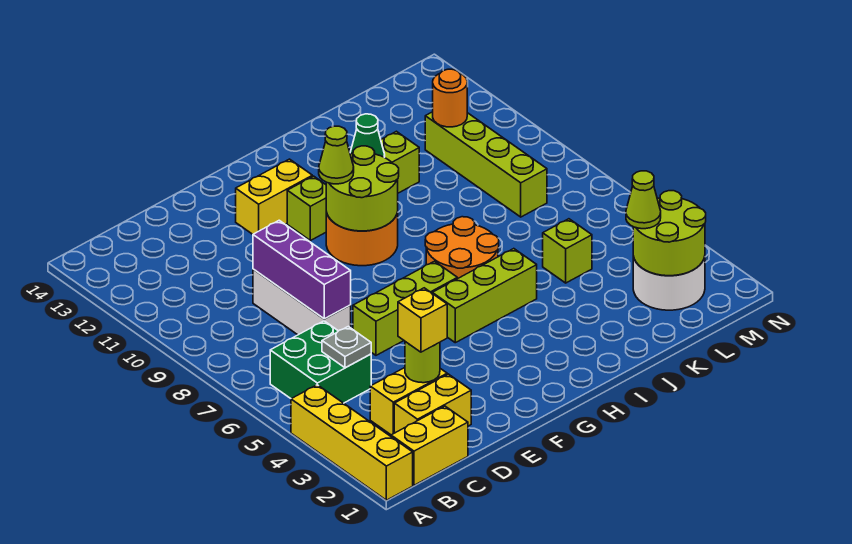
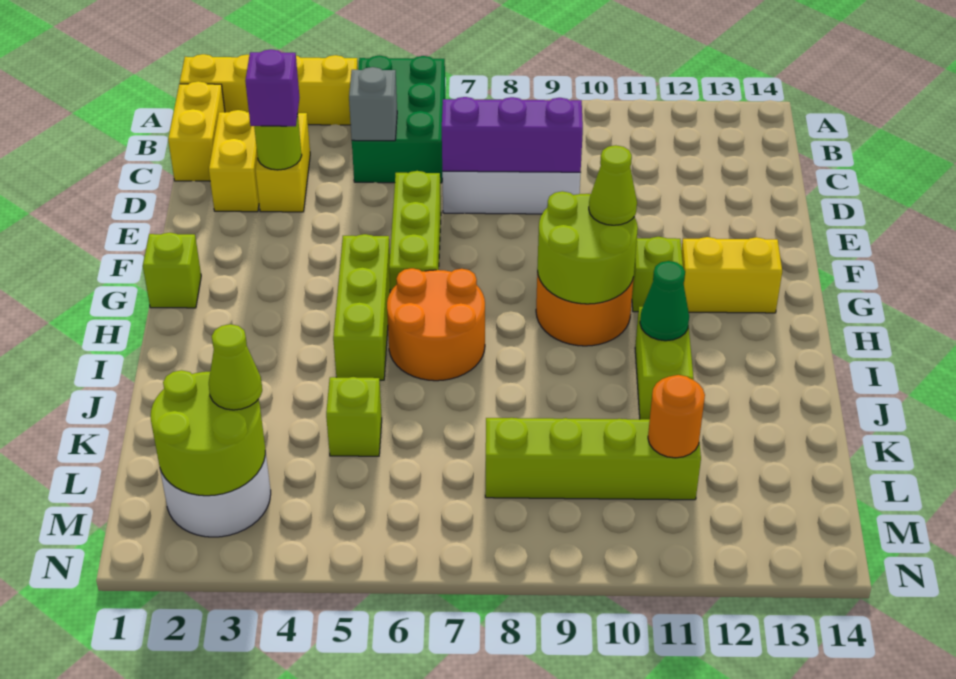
green 2x2 brick [270,321,371,403] -> green 2x3 brick [352,56,445,183]
grey 1x1 plate [322,326,371,368] -> grey 1x1 brick [349,67,397,141]
yellow 1x1 brick [398,288,447,352] -> purple 1x1 brick [245,49,300,126]
yellow 1x2 brick [236,159,312,234] -> yellow 1x2 brick turned to [682,237,782,313]
none -> lime 1x1 brick [143,233,201,308]

